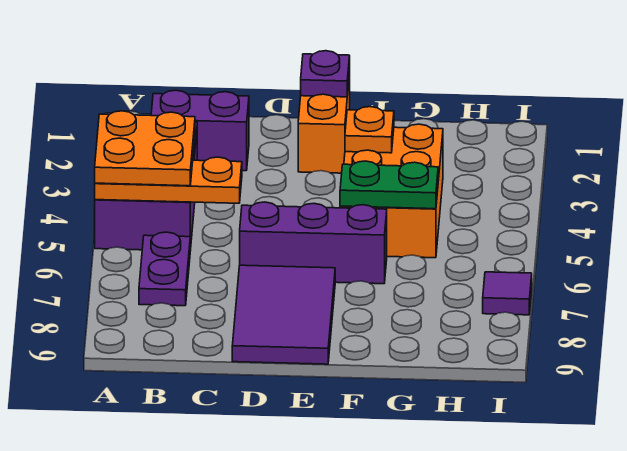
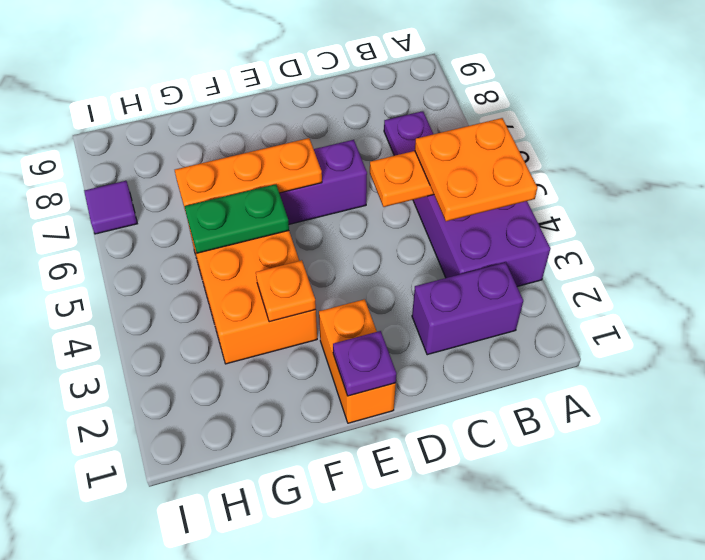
purple 2x3 tile [232,265,335,364] -> none
none -> orange 1x3 plate [175,138,322,209]

